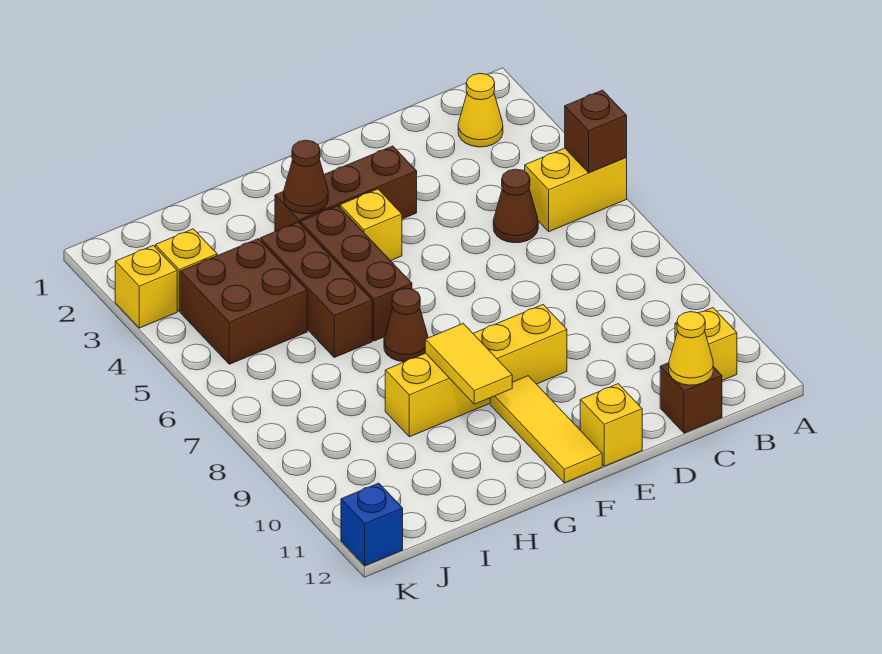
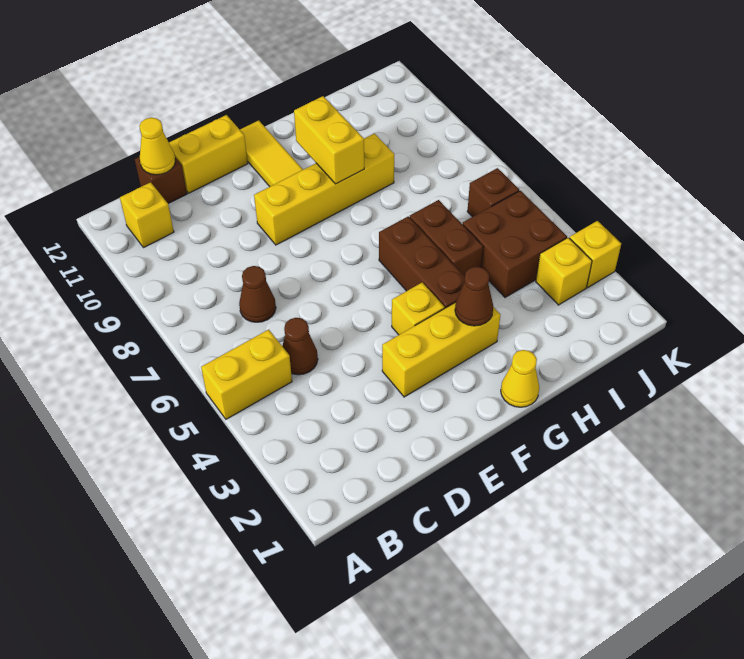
brown 1x1 brick [565,90,627,173] -> brown 1x1 brick moved to [467,168,519,217]
yellow 1x1 cone [458,73,503,147] -> yellow 1x1 cone moved to [501,350,539,407]
brown 1x3 brick [275,146,417,231] -> yellow 1x3 brick [382,302,500,397]
yellow 1x1 brick [580,384,642,466] -> yellow 1x2 brick [169,115,248,193]
brown 1x1 cone [384,288,428,362] -> brown 1x1 cone moved to [239,266,276,322]
yellow 1x2 tile [425,323,512,404] -> yellow 1x2 brick [294,96,364,184]
brown 1x3 brick [260,222,372,357] -> brown 1x2 brick [410,200,483,276]
blue 1x1 brick [341,483,403,566] -> none

